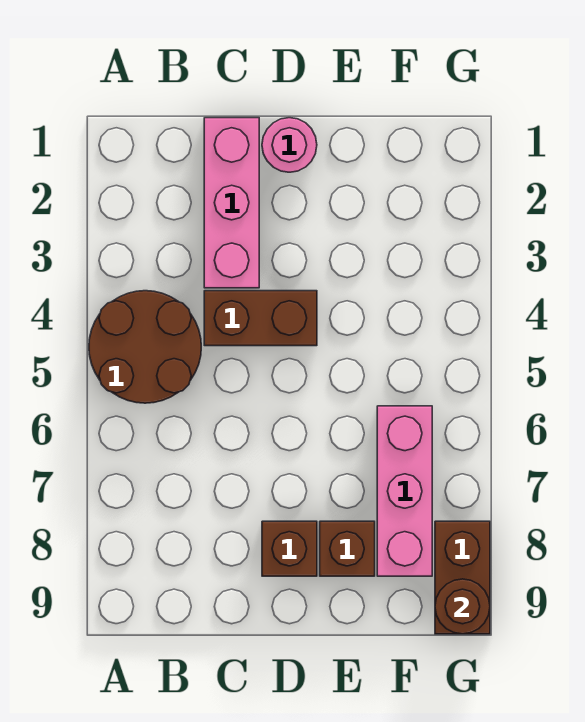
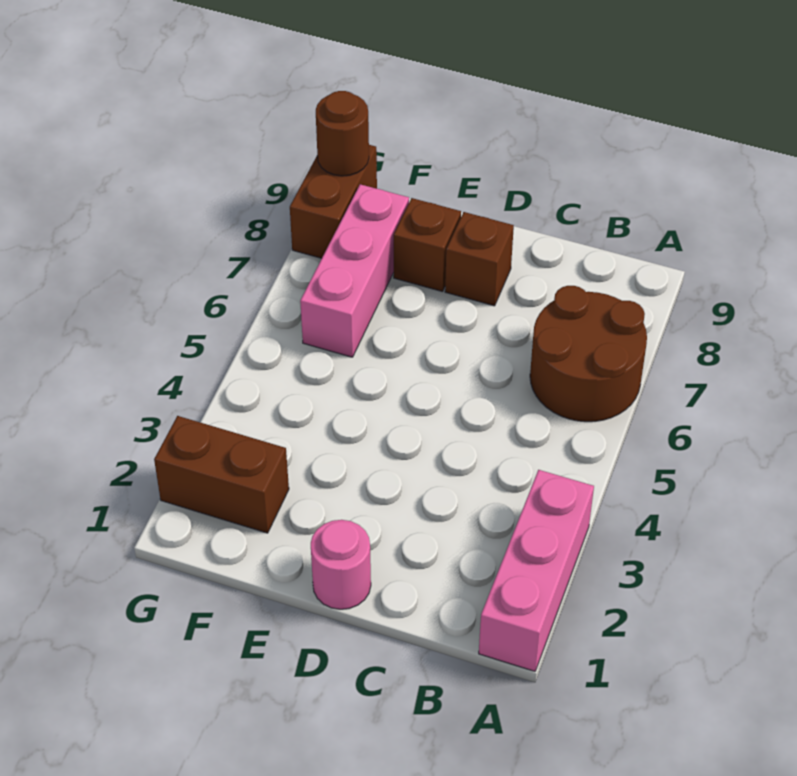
brown 2x2 round brick [89,291,201,403] -> brown 2x2 round brick moved to [530,286,647,422]
pink 1x3 brick [204,118,259,288] -> pink 1x3 brick moved to [479,470,594,671]
brown 1x2 brick [204,291,317,346] -> brown 1x2 brick moved to [154,416,289,533]

